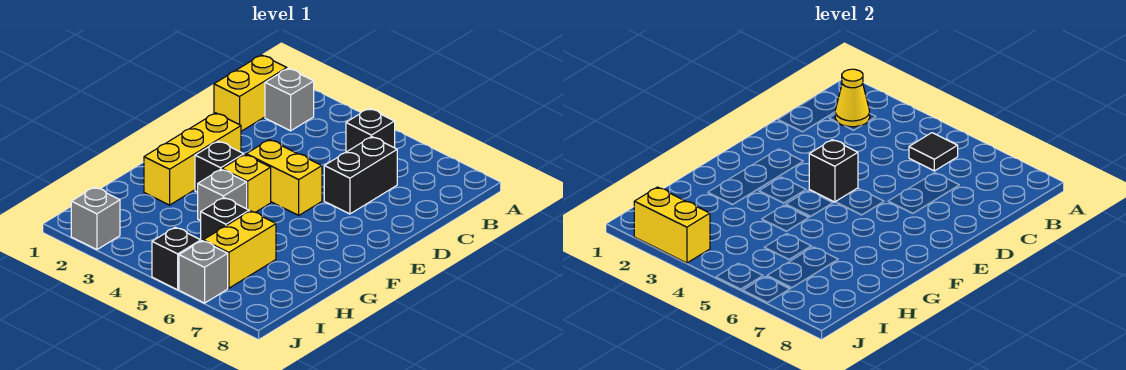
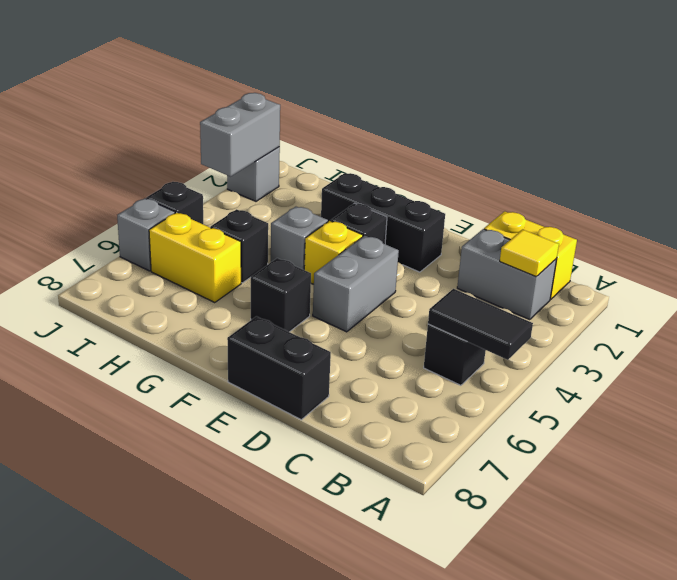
grey 1x1 brick [265,68,314,131] -> grey 1x2 brick [457,229,557,320]
yellow 1x1 cone [835,69,870,127] -> yellow 1x1 tile [500,230,559,276]
black 1x1 tile [909,133,958,171] -> black 1x2 tile [428,289,533,360]
black 1x2 brick [324,137,397,214] -> black 1x2 brick moved to [227,316,331,420]
yellow 1x3 brick [144,113,241,205] -> black 1x3 brick [321,173,445,272]
yellow 1x2 brick [246,140,322,215] -> grey 1x2 brick [313,236,399,332]
black 1x1 brick [809,140,858,202] -> black 1x1 brick moved to [251,258,311,332]
yellow 1x2 brick [634,187,710,263] -> grey 1x2 brick [200,93,280,177]

